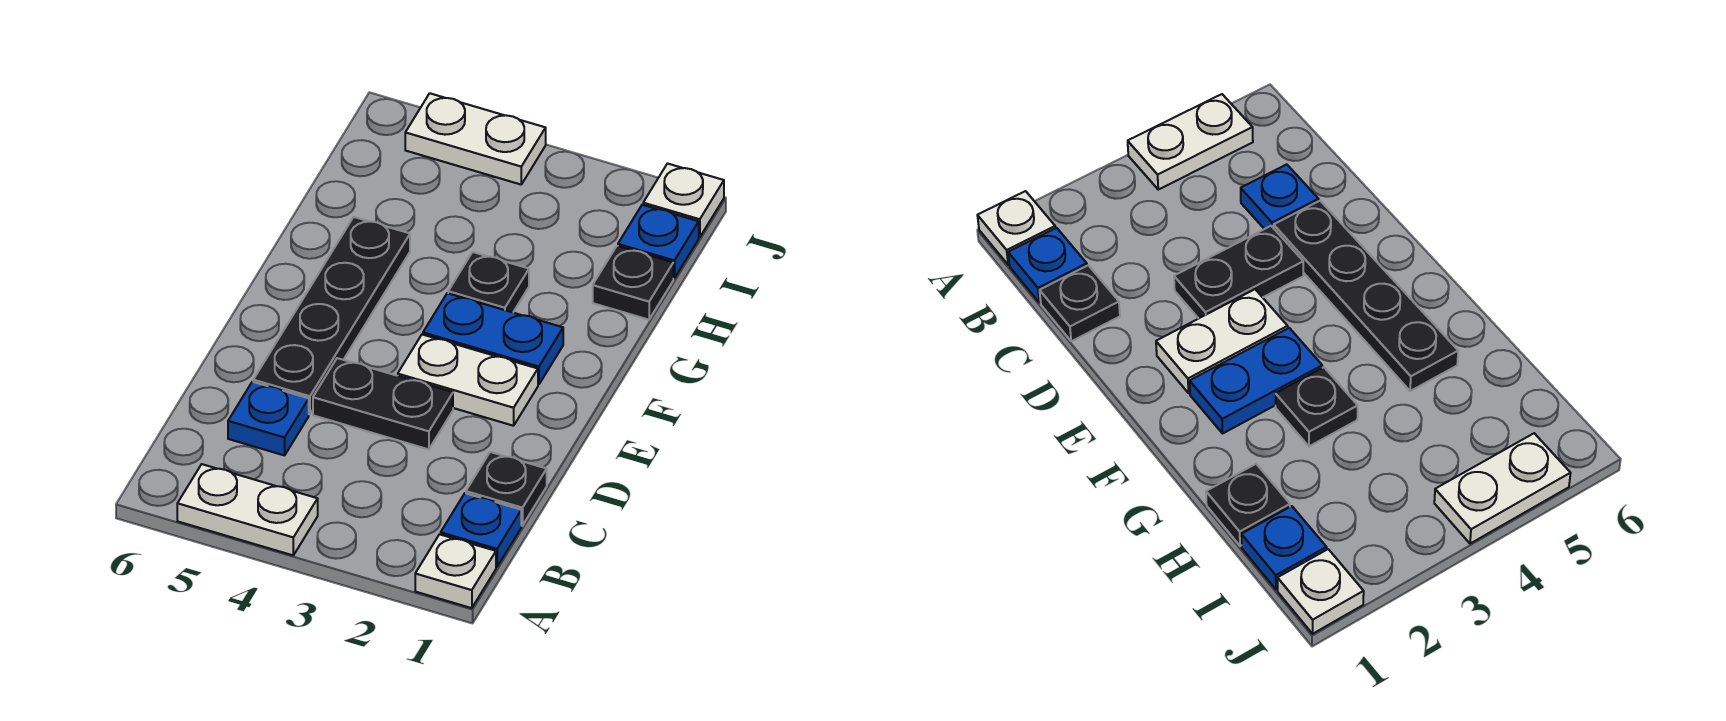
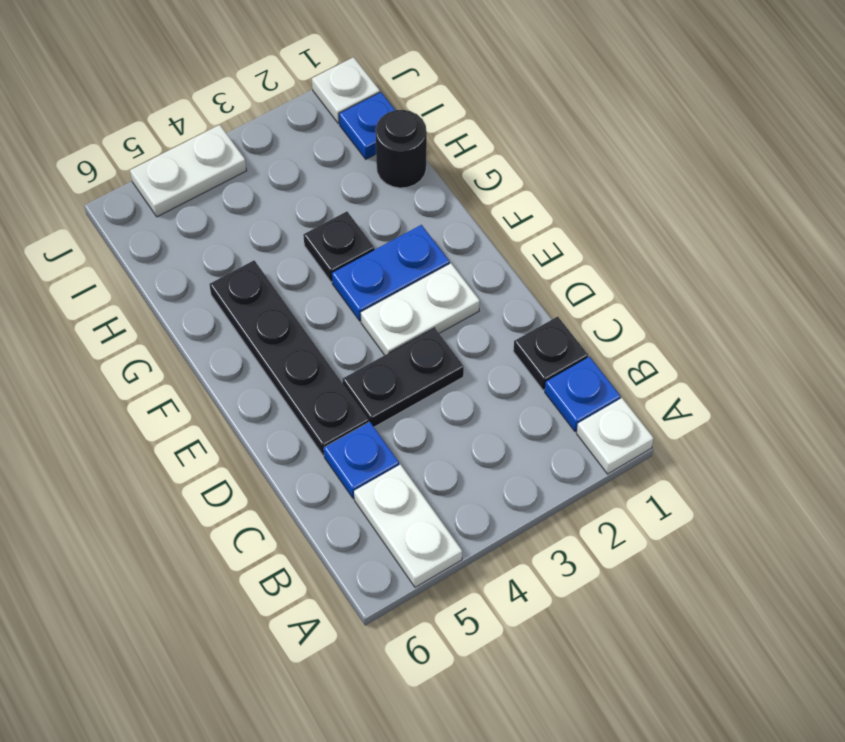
white 1x2 plate [177,464,318,555] -> white 1x2 plate turned to [354,465,462,587]
black 1x1 plate [593,246,673,320] -> black 1x1 round brick [375,110,427,188]

